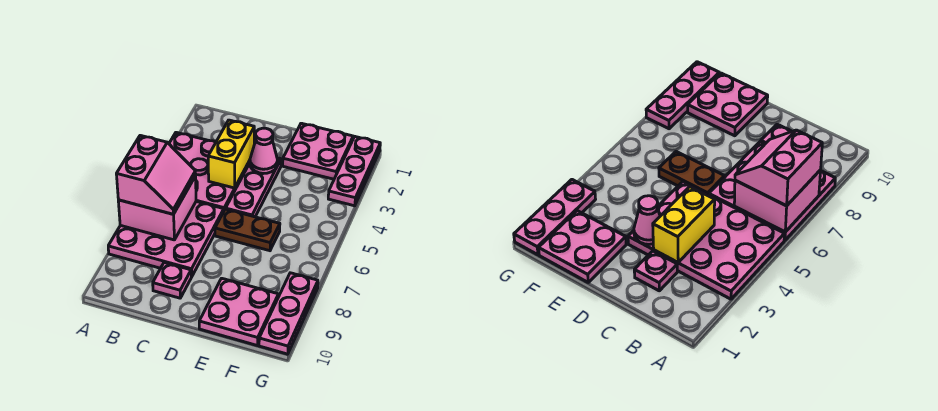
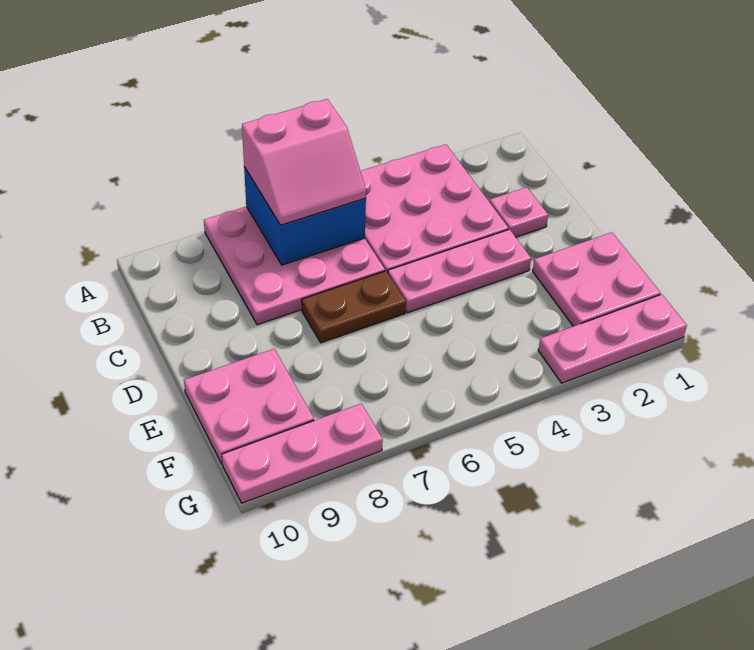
pink 2x2 brick [118,176,196,240] -> blue 2x2 brick [244,167,366,265]
yellow 1x2 brick [208,120,254,188] -> none
pink 1x1 plate [153,263,191,298] -> none
pink 1x1 cone [250,128,278,174] -> none
brown 1x2 plate [215,209,280,251] -> brown 1x2 plate turned to [302,271,406,343]

